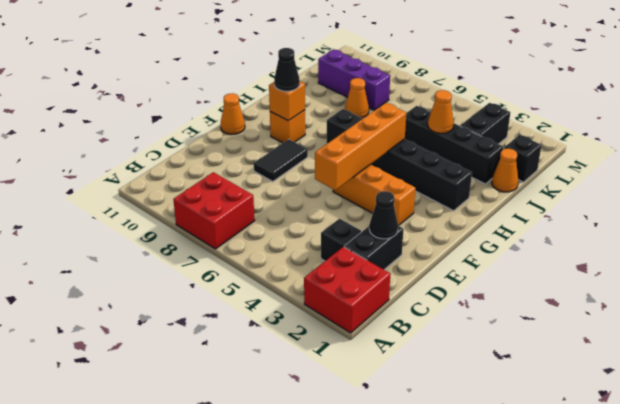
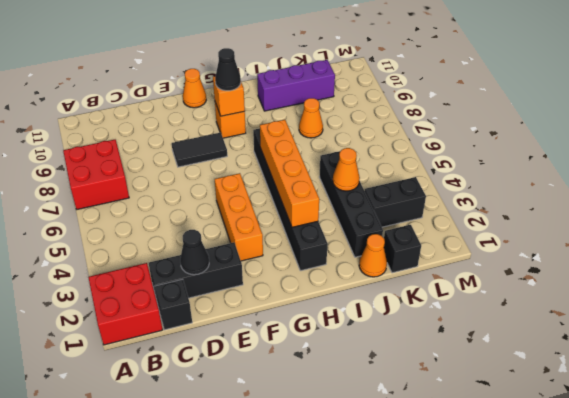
black 1x2 brick [344,226,404,270] -> black 1x3 brick [149,243,243,300]
black 1x1 brick [321,219,361,261] -> black 1x1 brick moved to [154,279,192,330]
orange 1x4 brick [315,103,406,190] -> orange 1x4 brick turned to [260,120,319,227]
purple 1x3 brick [318,49,390,110] -> purple 1x3 brick turned to [257,60,335,111]

